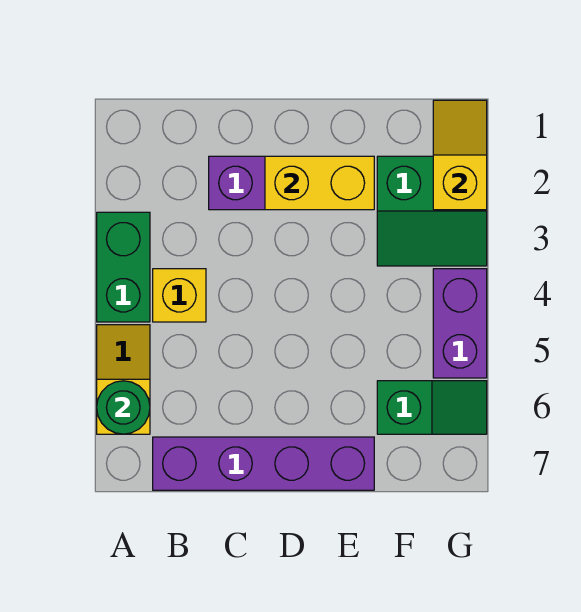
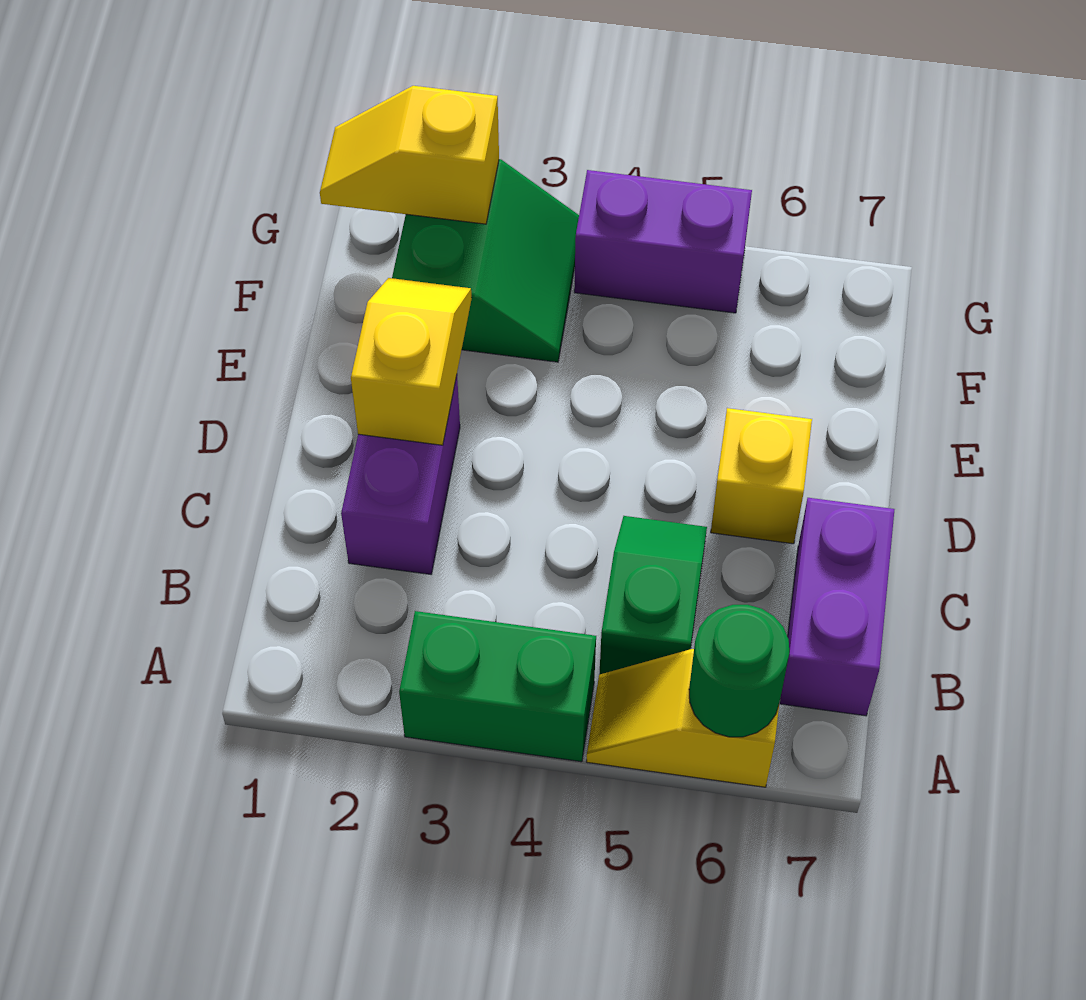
yellow 1x1 brick [153,269,206,322] -> yellow 1x1 brick moved to [711,408,812,544]
purple 1x4 brick [153,437,374,490] -> purple 1x2 brick [780,498,895,716]
yellow 1x2 brick [265,156,374,210] -> yellow 1x2 slope [351,278,472,445]
green 1x2 slope [377,381,487,434] -> green 1x2 slope moved to [599,516,707,675]

